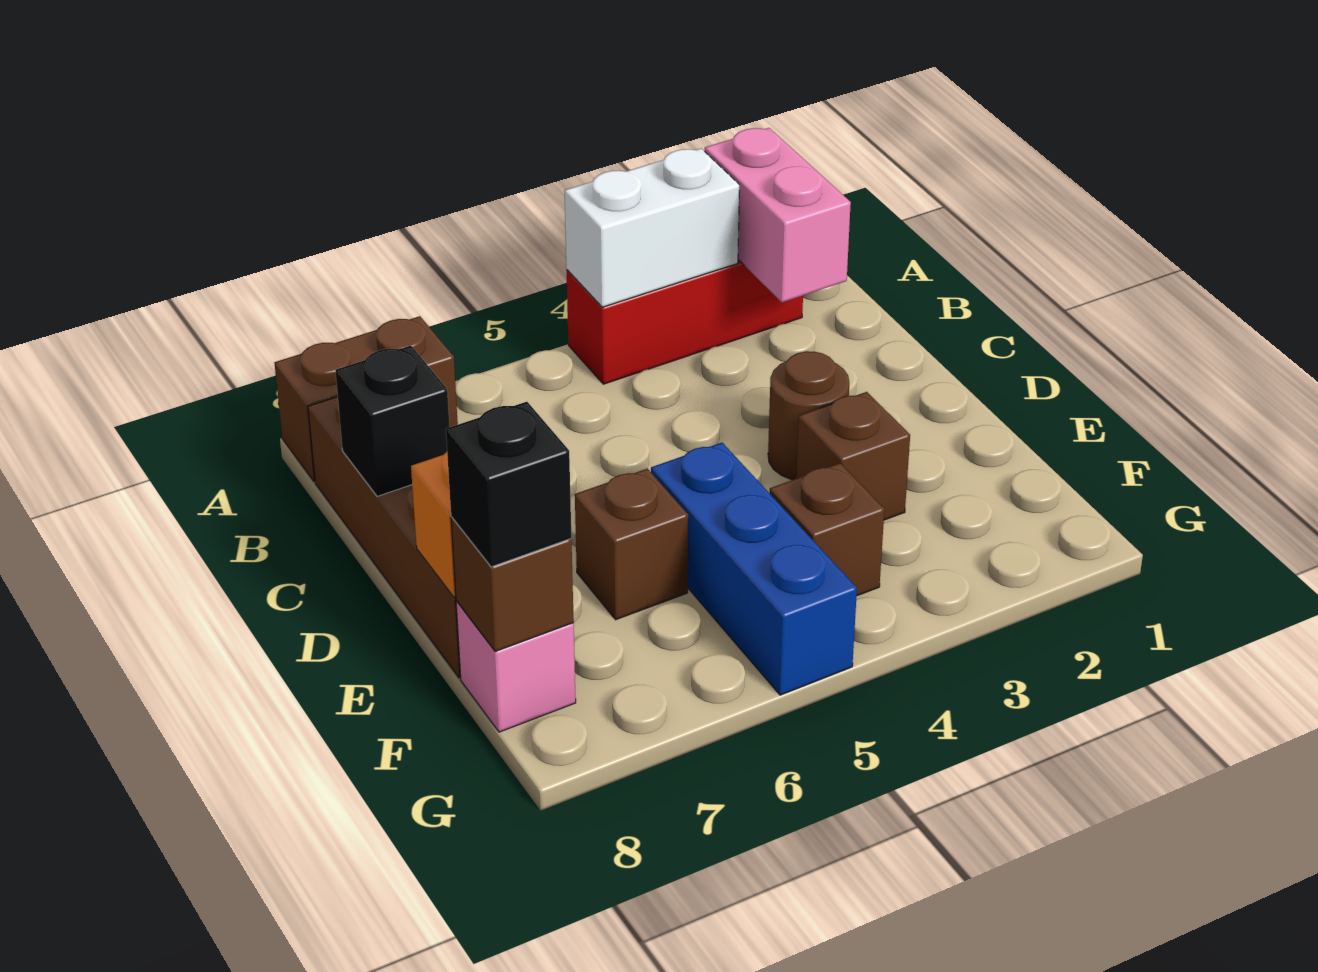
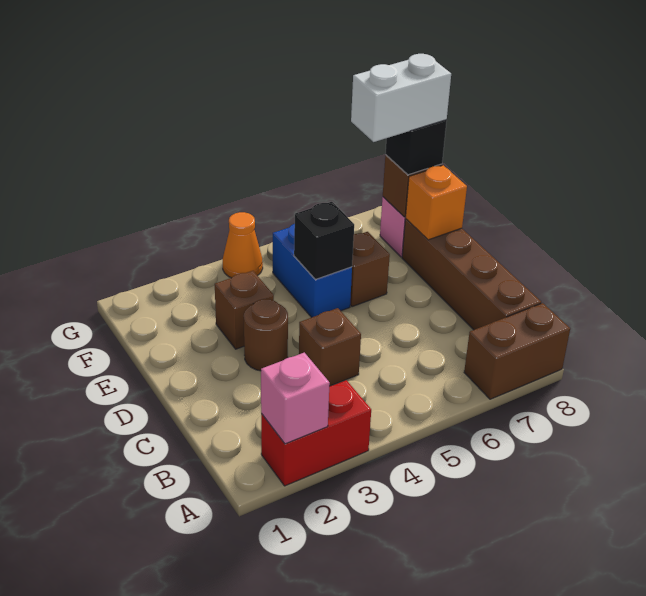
red 1x3 brick [566,260,803,384] -> red 1x2 brick [261,380,371,486]
pink 1x2 brick [705,128,851,302] -> pink 1x1 brick [261,353,330,444]
white 1x2 brick [565,149,739,307] -> white 1x2 brick moved to [351,54,451,142]
black 1x1 brick [335,346,450,496] -> black 1x1 brick moved to [294,202,354,279]
blue 1x3 brick [651,443,857,695] -> blue 1x2 brick [273,224,352,318]
brown 1x1 brick [770,463,884,596] -> brown 1x1 brick moved to [299,308,361,386]
none -> orange 1x1 cone [223,212,263,278]

